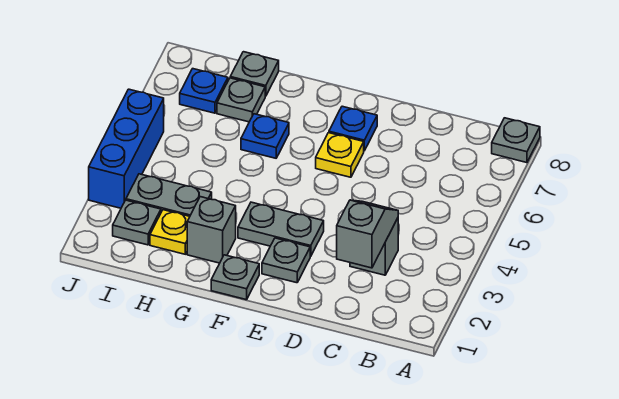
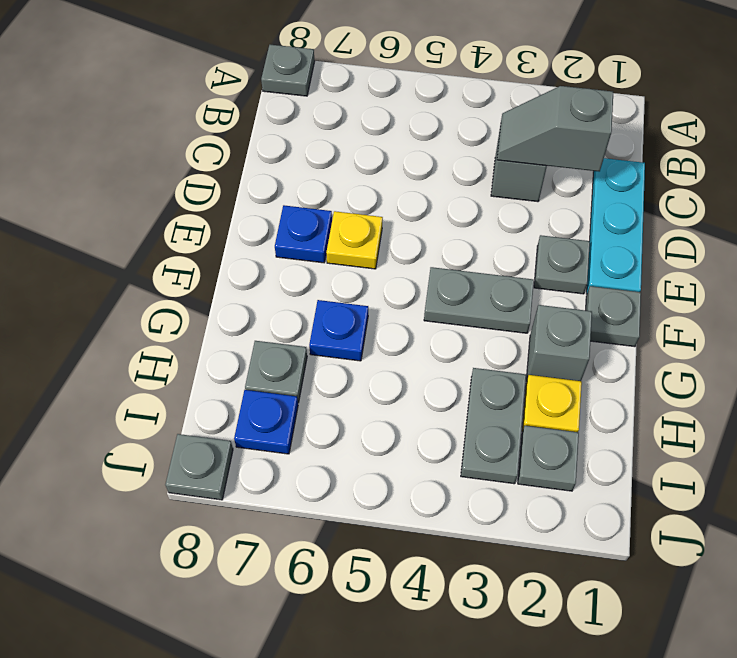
none -> cyan 1x3 plate [587,158,645,293]
grey 1x2 plate [238,202,324,256] -> grey 1x2 plate turned to [424,267,534,333]
grey 1x1 plate [230,52,279,96] -> grey 1x1 plate moved to [165,434,233,500]
blue 1x3 brick [89,89,164,208] -> none

